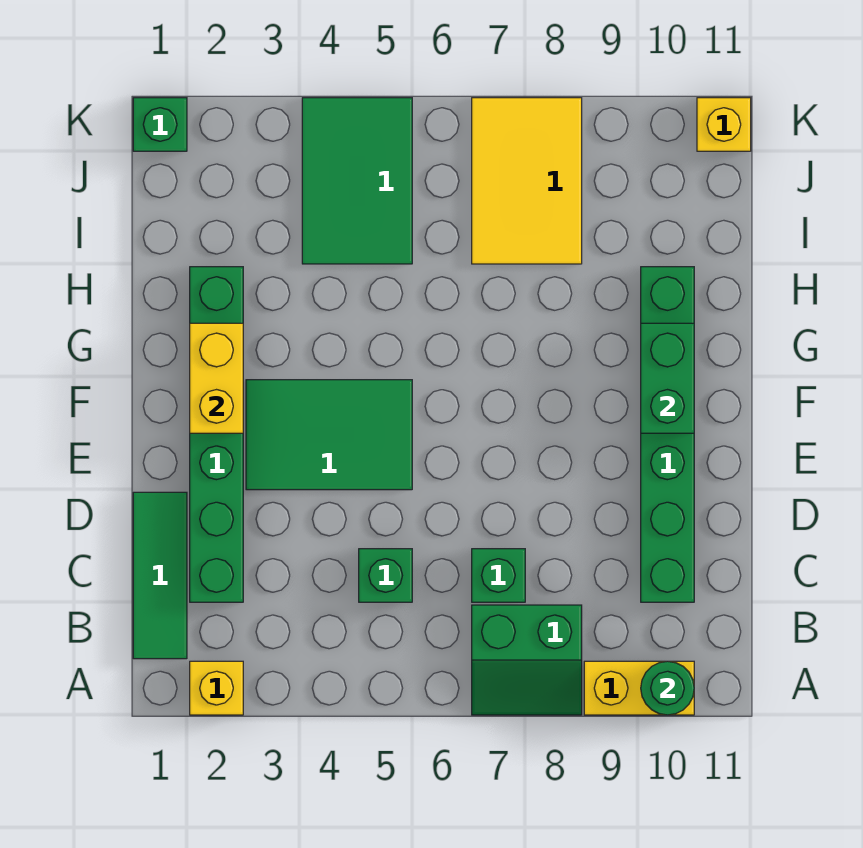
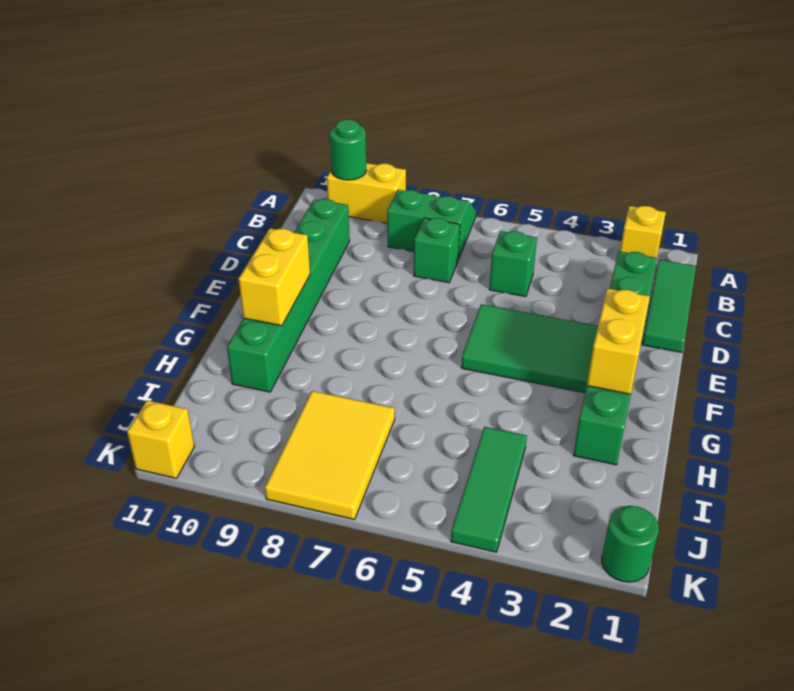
green 1x2 brick [641,323,694,433] -> yellow 1x2 brick [239,228,310,326]
green 2x3 tile [302,98,412,264] -> green 1x3 tile [451,427,527,552]
green 1x1 brick [133,98,187,151] -> green 1x1 round brick [602,506,659,582]

